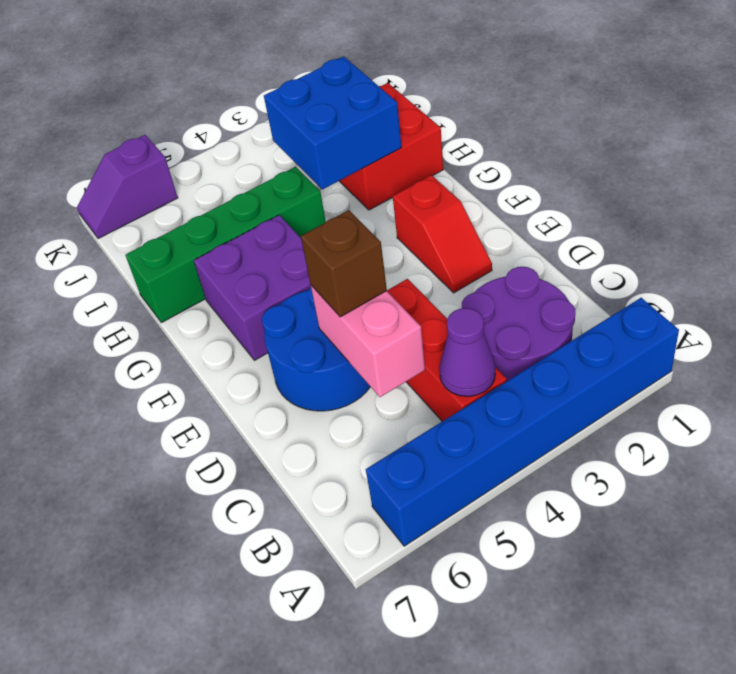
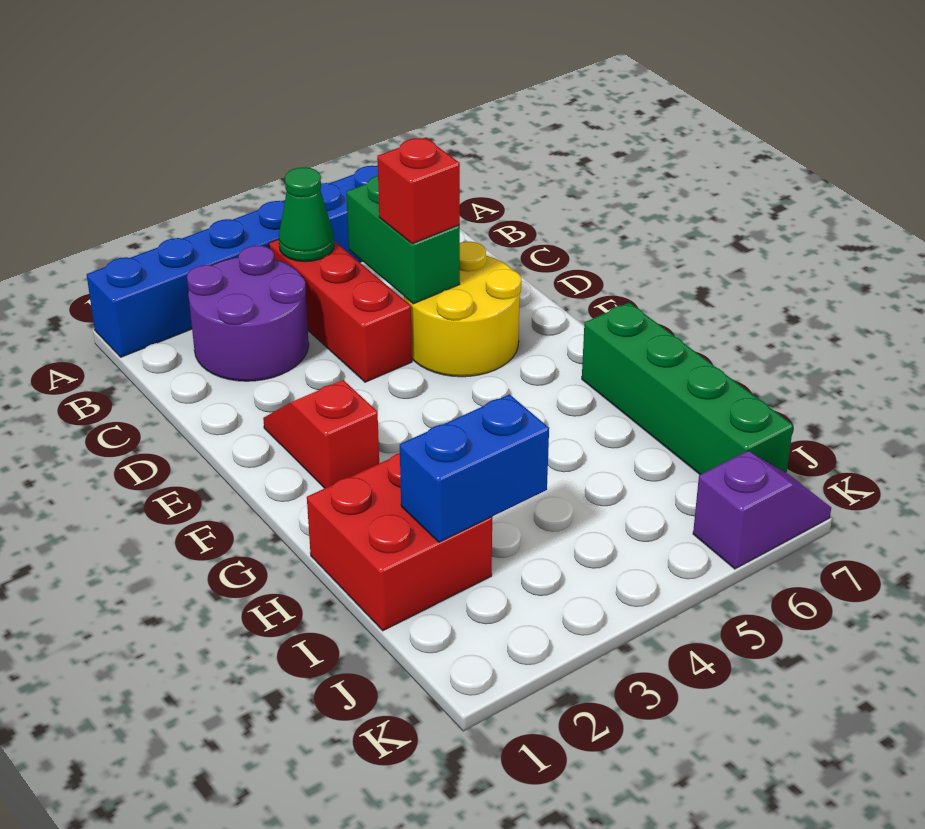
purple 1x1 cone [439,308,495,396] -> green 1x1 cone [279,167,334,262]
pink 1x2 brick [311,285,425,397] -> green 1x2 brick [346,176,460,304]
blue 2x2 round brick [262,287,370,411] -> yellow 2x2 round brick [404,241,521,377]
brown 1x1 brick [301,210,387,317] -> red 1x1 brick [377,138,460,244]
purple 2x2 brick [194,215,311,360] -> none
blue 2x2 brick [264,56,401,190] -> blue 1x2 brick [400,394,549,542]
green 1x4 brick [126,167,326,323] -> green 1x4 brick turned to [582,303,793,475]

